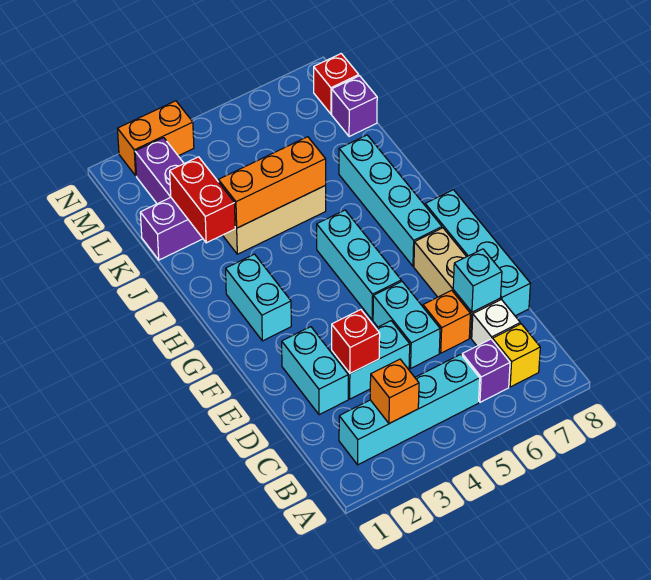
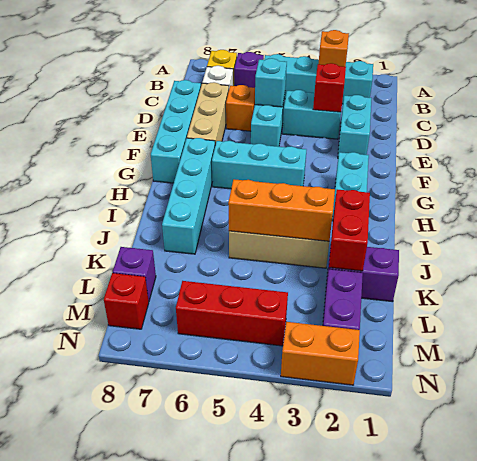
cyan 1x1 brick [453,249,502,312] -> cyan 1x1 brick moved to [255,58,287,107]
cyan 1x3 brick [317,210,401,320] -> cyan 1x3 brick turned to [212,141,306,189]
none -> red 1x3 brick [176,281,288,346]

